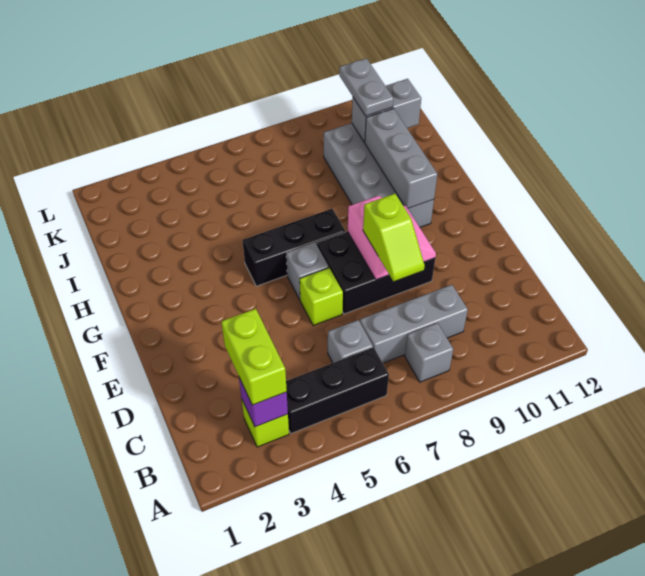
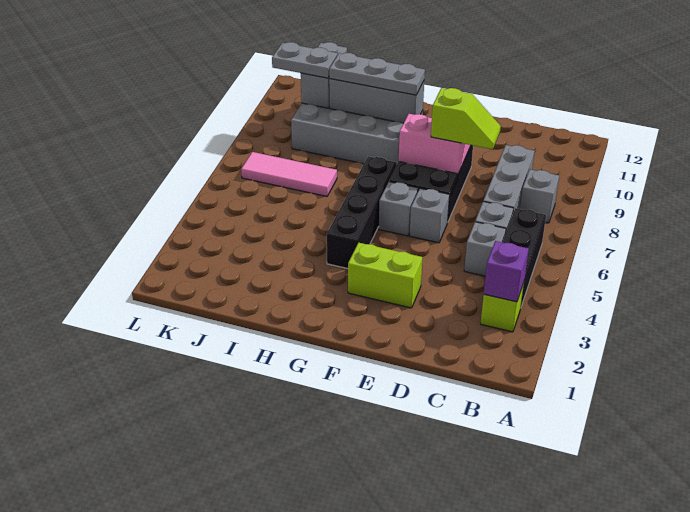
lime 1x2 brick [221,309,287,405] -> lime 1x2 brick moved to [348,243,422,308]
none -> grey 1x1 brick [464,222,506,276]
lime 1x1 brick [300,268,343,326] -> grey 1x1 brick [410,188,450,243]
black 1x3 brick [243,209,345,286] -> black 1x4 brick [327,157,397,269]
none -> grey 1x3 plate [329,53,425,95]
none -> pink 1x3 tile [241,152,337,196]

